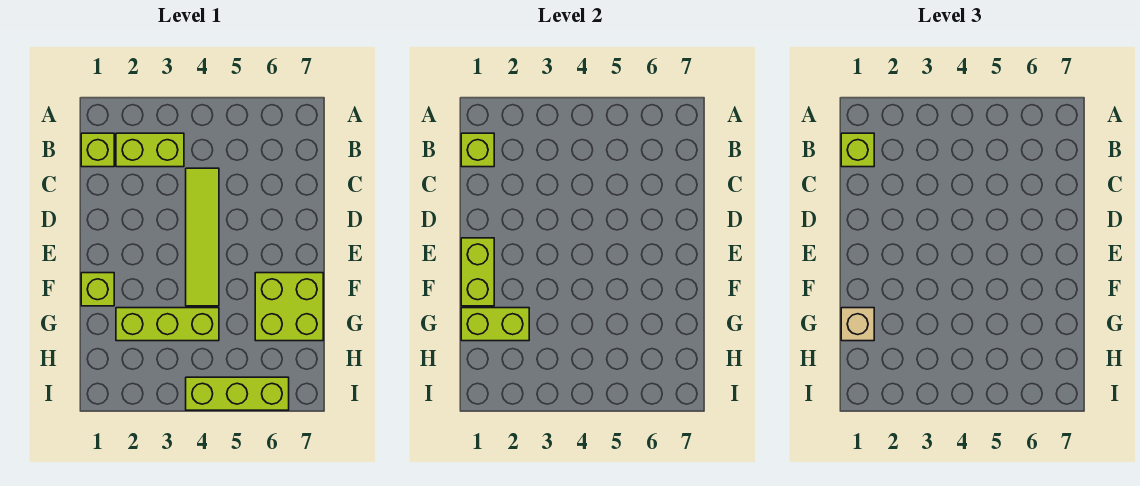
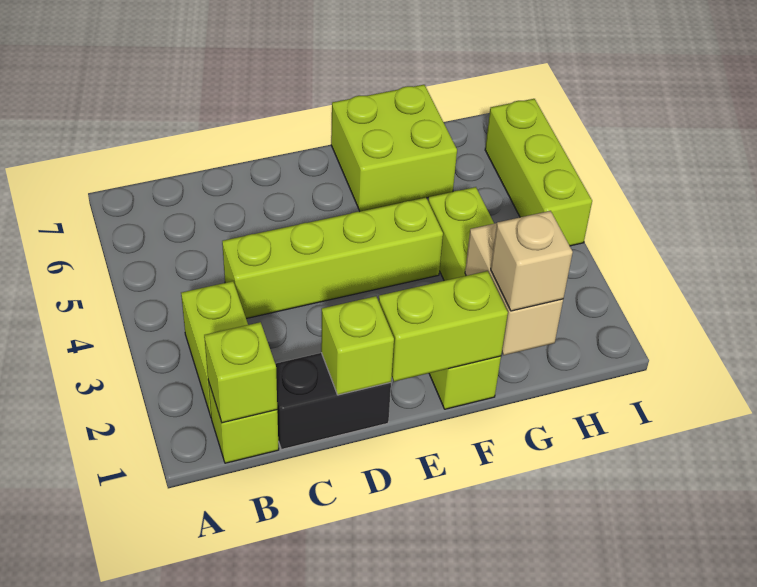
lime 1x1 brick [841,133,874,167] -> lime 1x1 brick moved to [321,296,394,395]
none -> black 1x2 brick [275,353,391,449]
lime 1x4 tile [186,168,219,306] -> lime 1x4 brick [222,198,443,319]
lime 1x2 brick [461,308,529,341] -> tan 1x2 brick [465,223,563,355]

